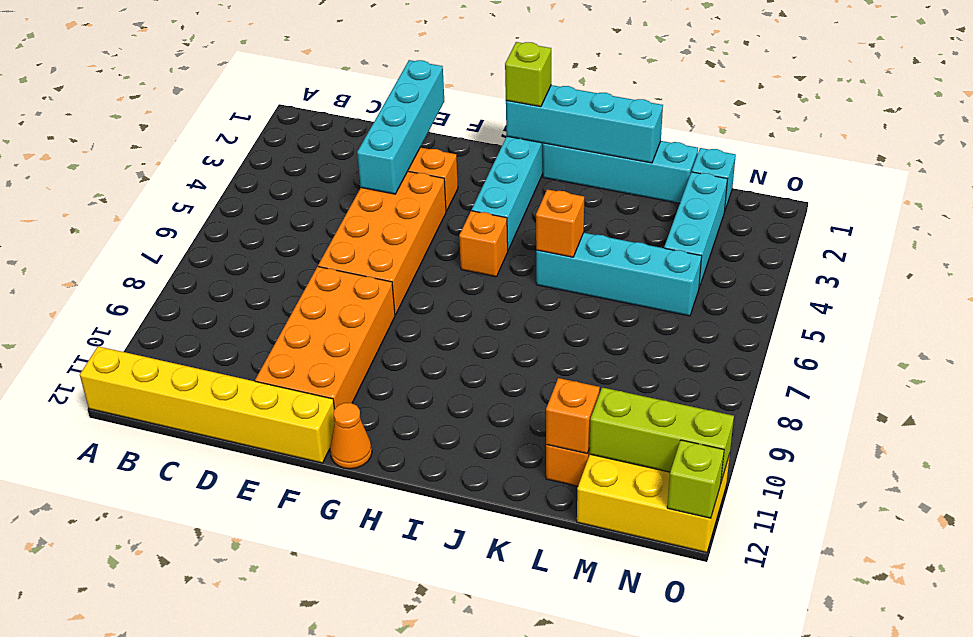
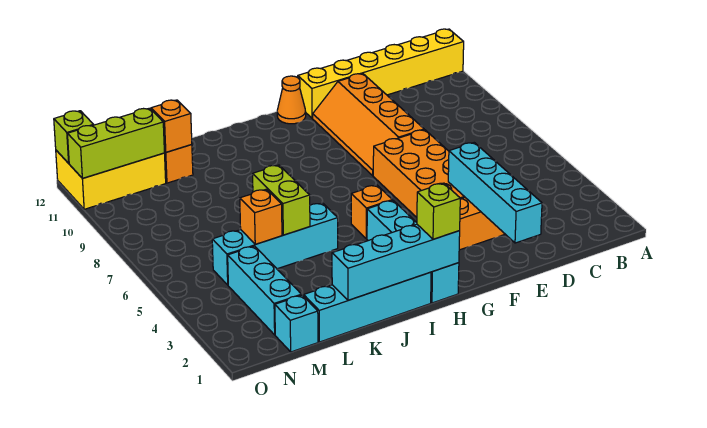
orange 2x4 brick [255,267,395,409] -> orange 2x4 slope [313,74,424,176]
orange 1x1 brick [536,189,584,257] -> orange 1x1 brick moved to [240,189,282,244]
none -> lime 1x2 brick [253,165,310,235]

